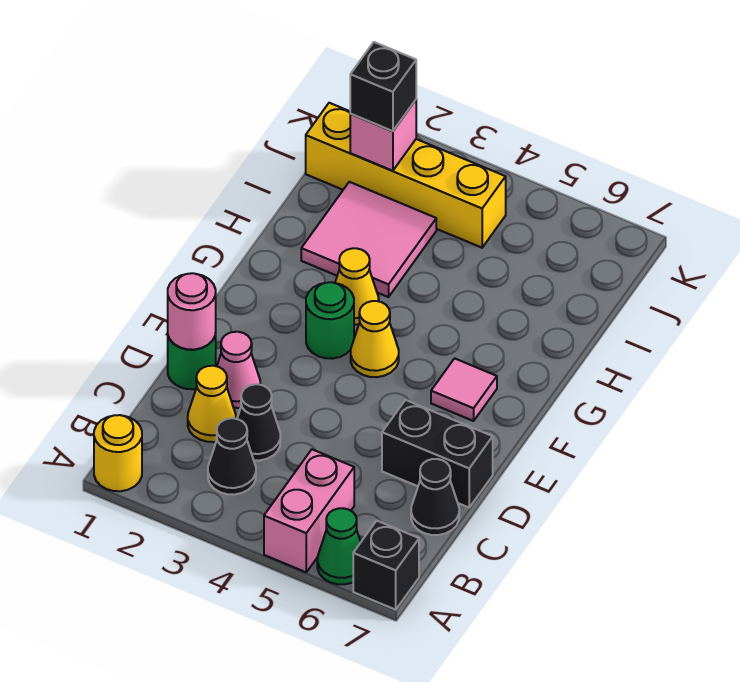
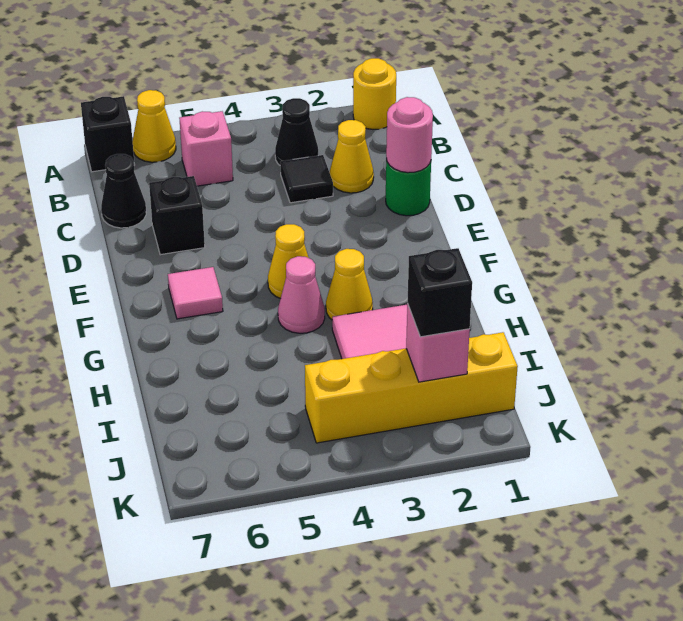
pink 1x2 brick [264,449,354,572] -> pink 1x1 brick [179,111,233,186]
green 1x1 cone [317,508,361,584] -> yellow 1x1 cone [133,90,176,162]
black 1x1 cone [237,384,281,461] -> black 1x1 tile [280,155,333,203]
pink 1x1 cone [217,332,260,408] -> pink 1x1 cone moved to [278,256,325,333]
black 1x2 brick [382,400,493,508] -> black 1x1 brick [149,176,205,255]
green 1x1 round brick [306,282,354,359] -> none

